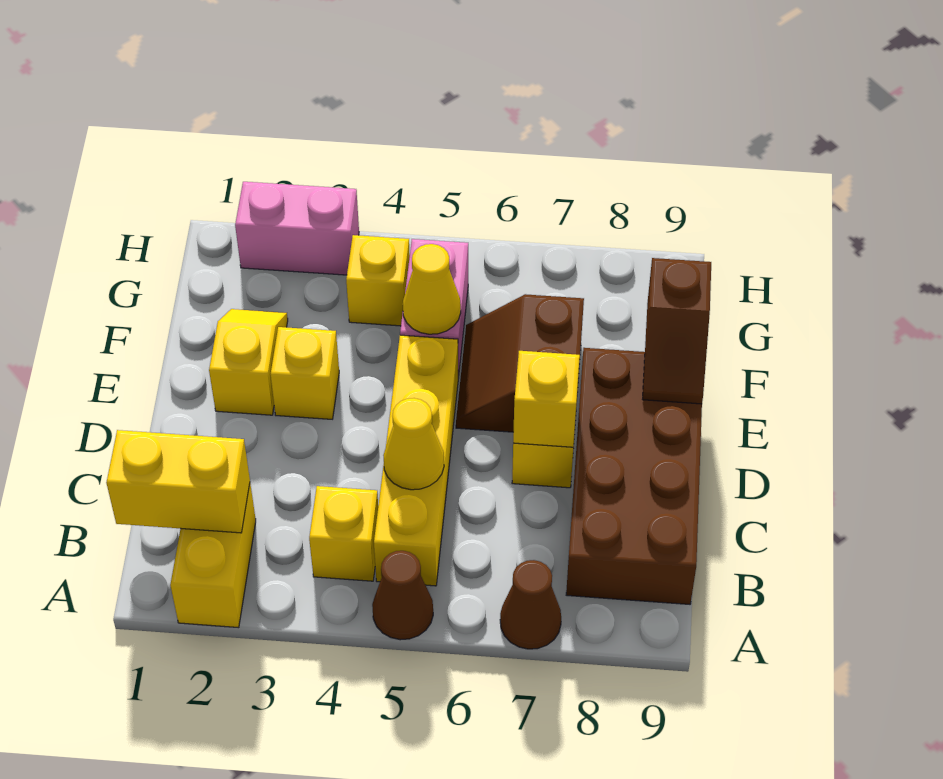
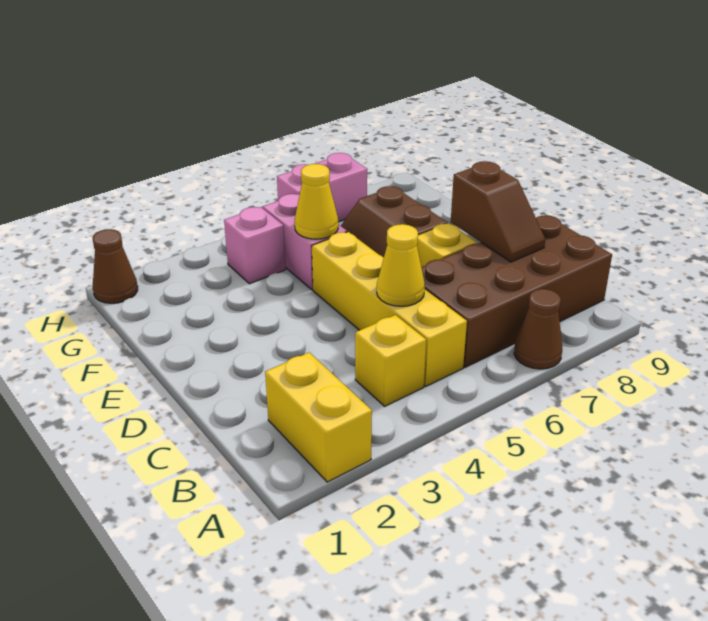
brown 1x1 cone [372,551,433,640] -> brown 1x1 cone moved to [92,229,138,303]
yellow 1x2 brick [106,430,250,533] -> none
brown 2x4 brick [566,348,702,604] -> brown 2x4 brick turned to [421,215,612,367]
yellow 1x1 brick [513,351,580,447] -> none
yellow 1x2 slope [209,309,288,415] -> none
yellow 1x1 brick [270,327,339,419] -> none
brown 1x2 slope [643,258,711,404] -> brown 1x2 slope moved to [451,161,545,262]
yellow 1x1 brick [346,235,410,326] -> pink 1x1 brick [224,207,286,284]
pink 1x2 brick [235,182,359,275] -> pink 1x2 brick moved to [277,153,367,222]

